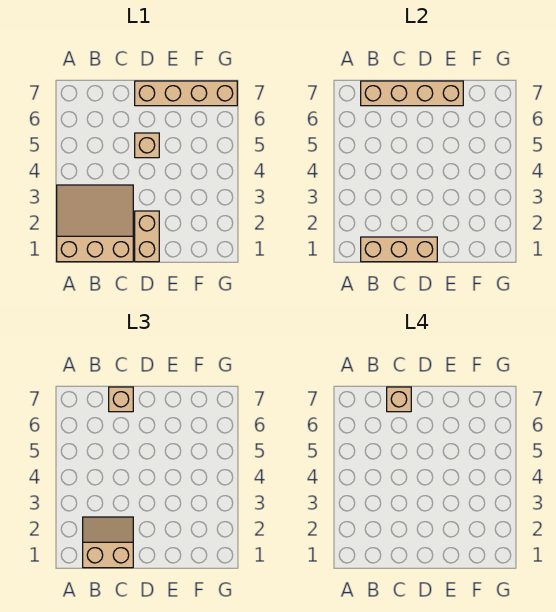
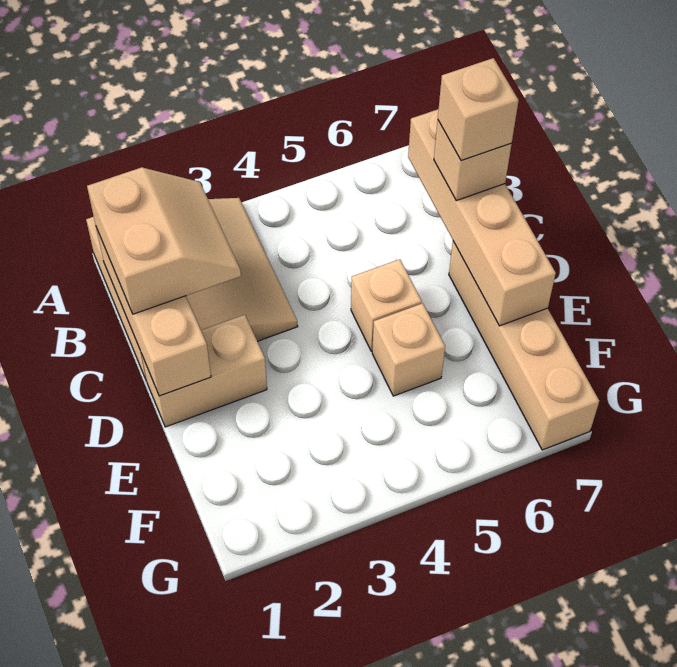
none -> tan 1x1 brick [372,303,445,396]

